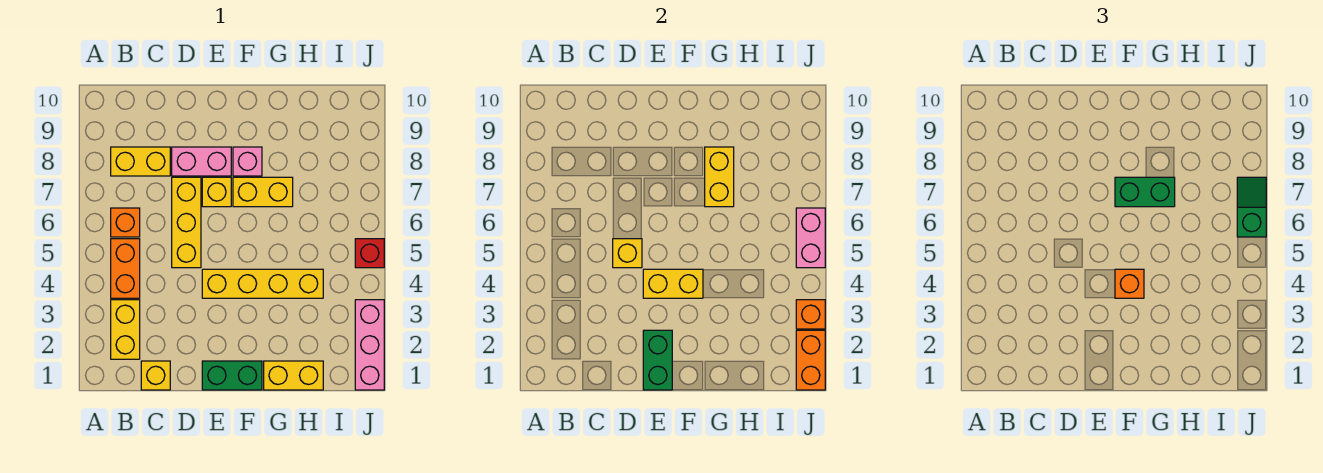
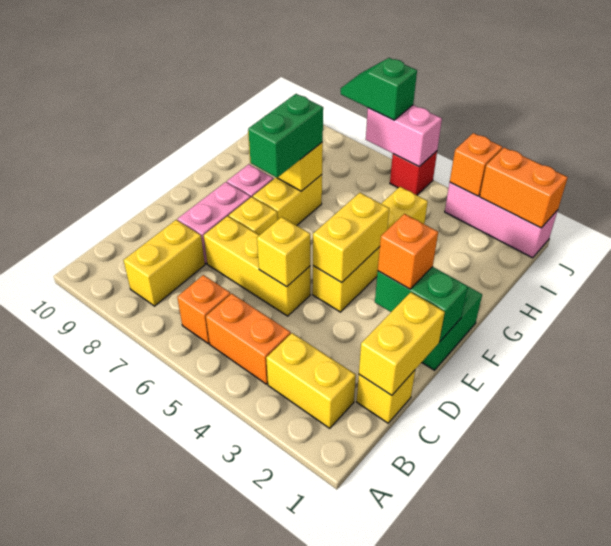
orange 1x1 brick [1115,269,1144,298] -> orange 1x1 brick moved to [378,214,438,289]
yellow 1x2 brick [264,361,323,390] -> yellow 1x2 brick moved to [359,292,445,395]

